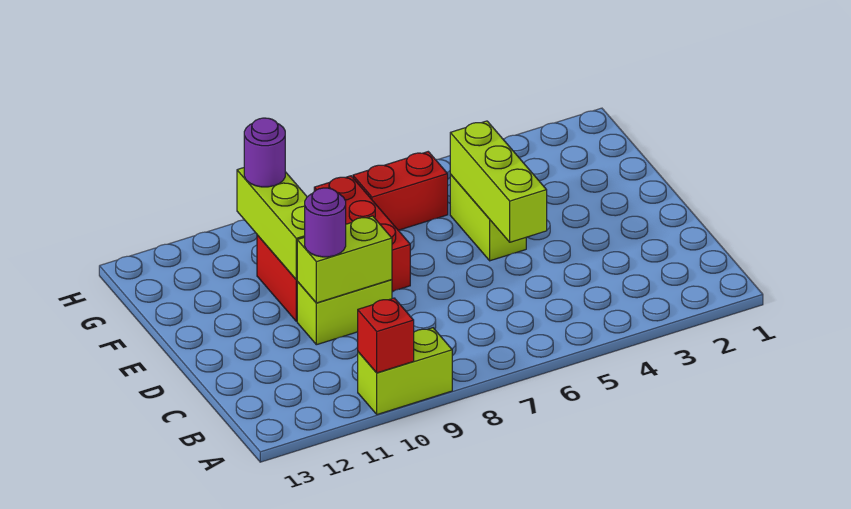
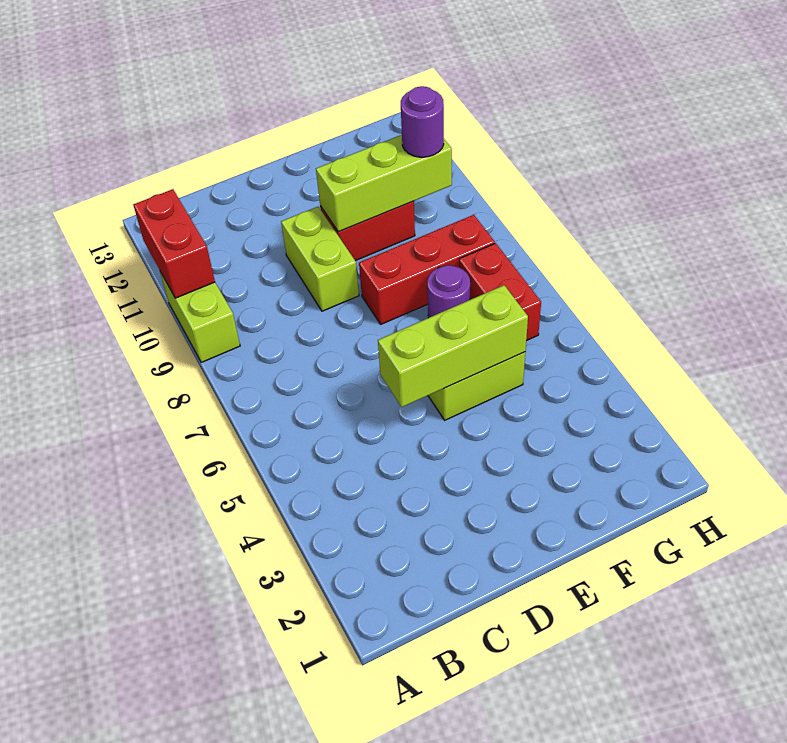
red 1x1 brick [358,298,414,373] -> red 1x2 brick [133,189,215,298]
lime 1x2 brick [297,216,392,303] -> none
purple 1x1 round brick [305,188,346,257] -> purple 1x1 round brick moved to [427,265,470,318]

